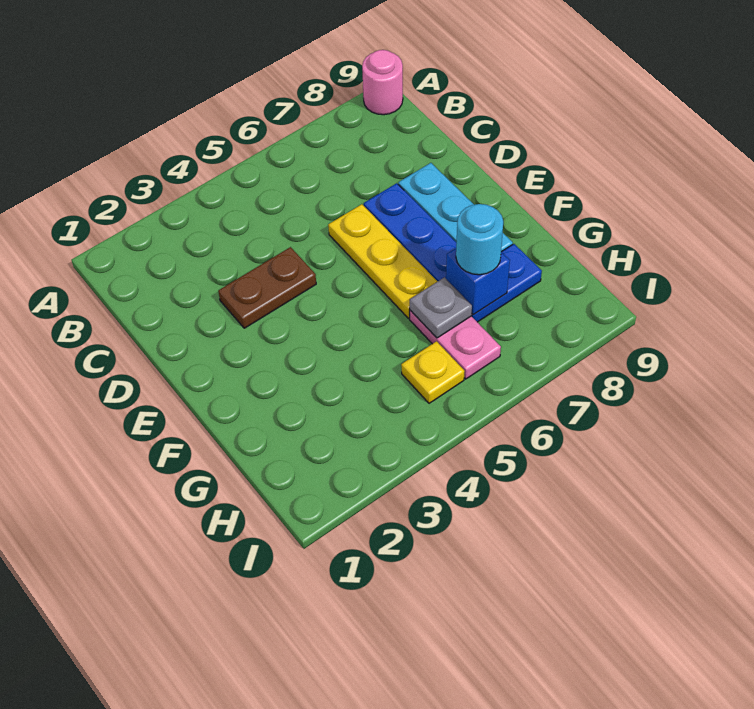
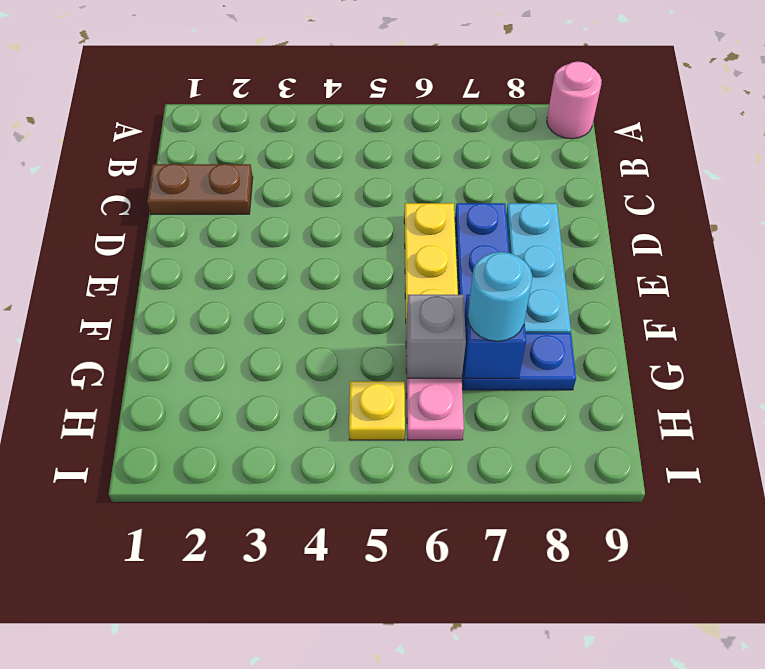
brown 1x2 plate [218,247,316,328] -> brown 1x2 plate moved to [147,164,253,214]
grey 1x1 plate [410,277,472,338] -> grey 1x1 brick [406,295,466,378]

